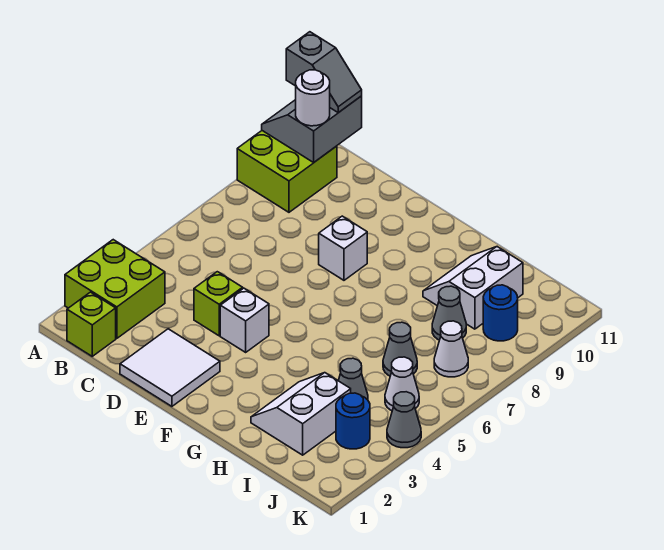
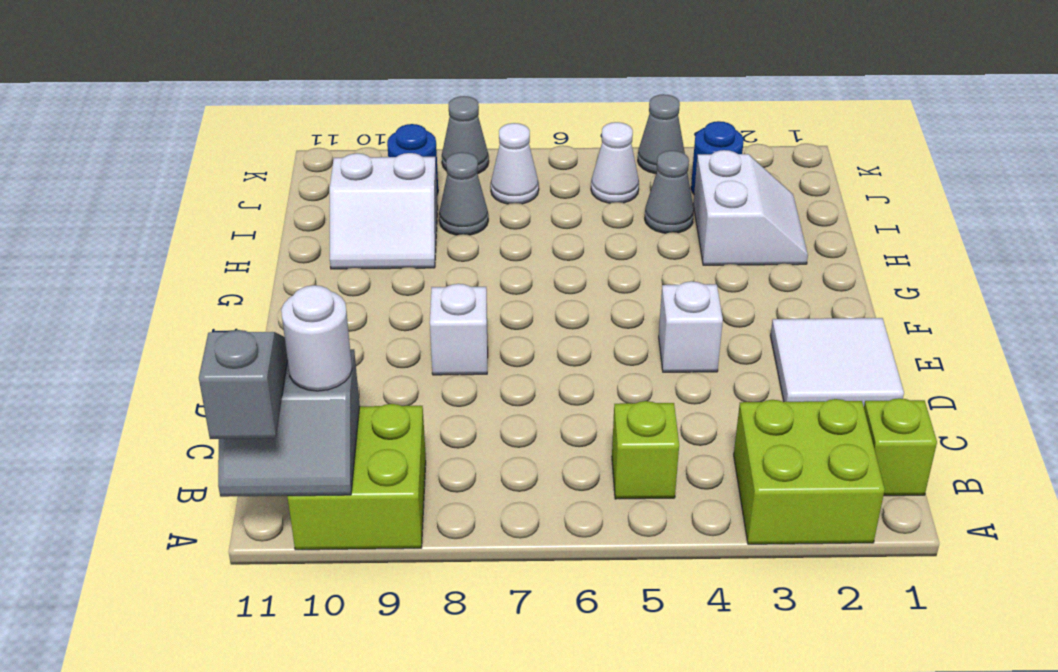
lime 1x1 brick [194,272,243,336] -> lime 1x1 brick moved to [612,401,679,499]
white 2x2 slope [251,373,351,455] -> white 2x2 slope turned to [693,150,808,265]
grey 1x1 cone [383,322,417,376] -> grey 1x1 cone moved to [442,96,489,174]

